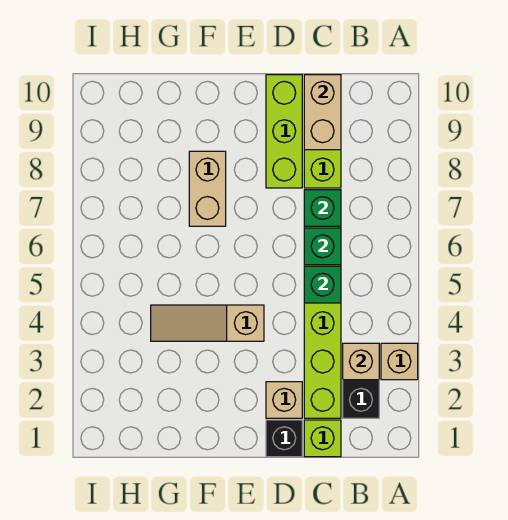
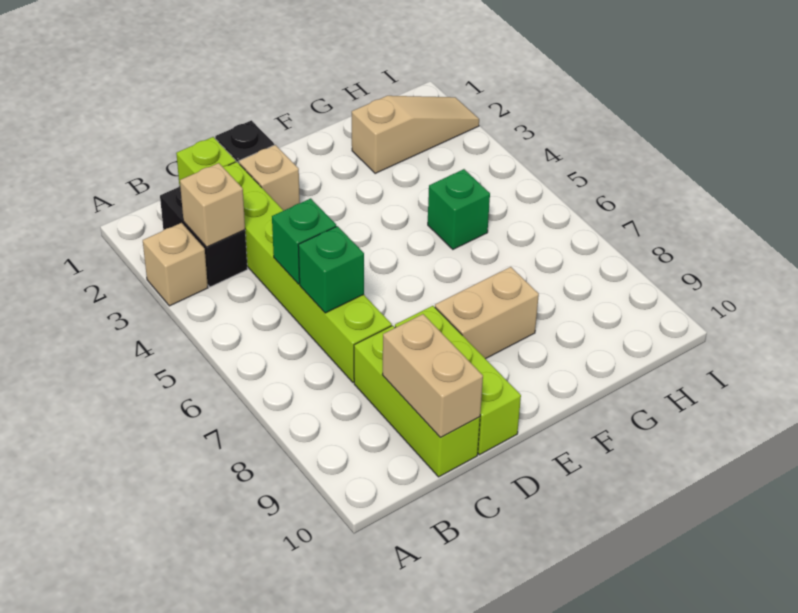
green 1x1 brick [304,190,341,226] -> green 1x1 brick moved to [428,169,490,249]
tan 1x3 slope [151,305,264,341] -> tan 1x3 slope moved to [352,96,479,173]
tan 1x2 brick [189,151,226,226] -> tan 1x2 brick turned to [435,267,539,359]

